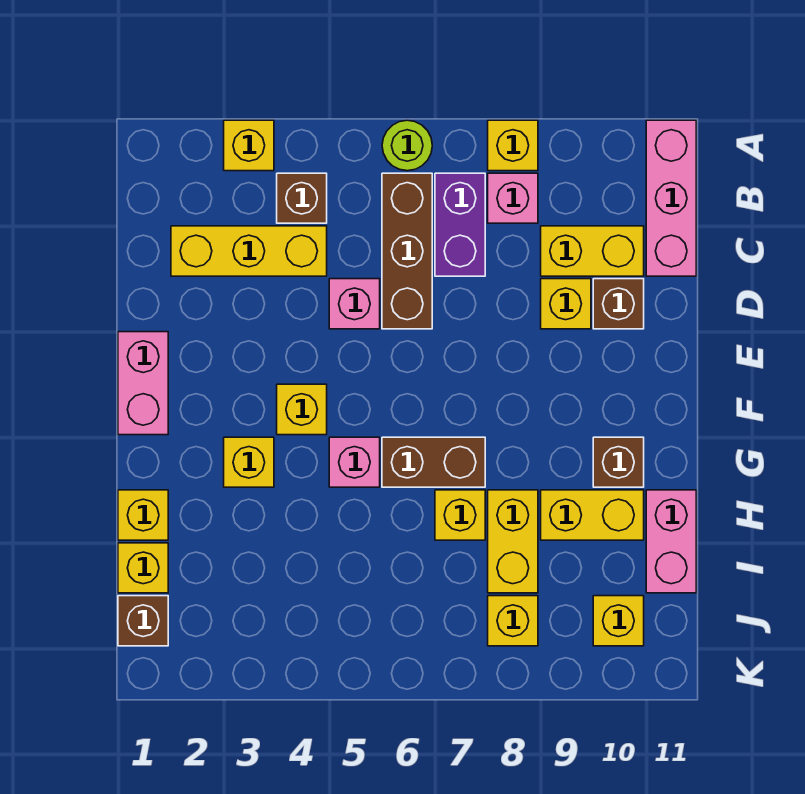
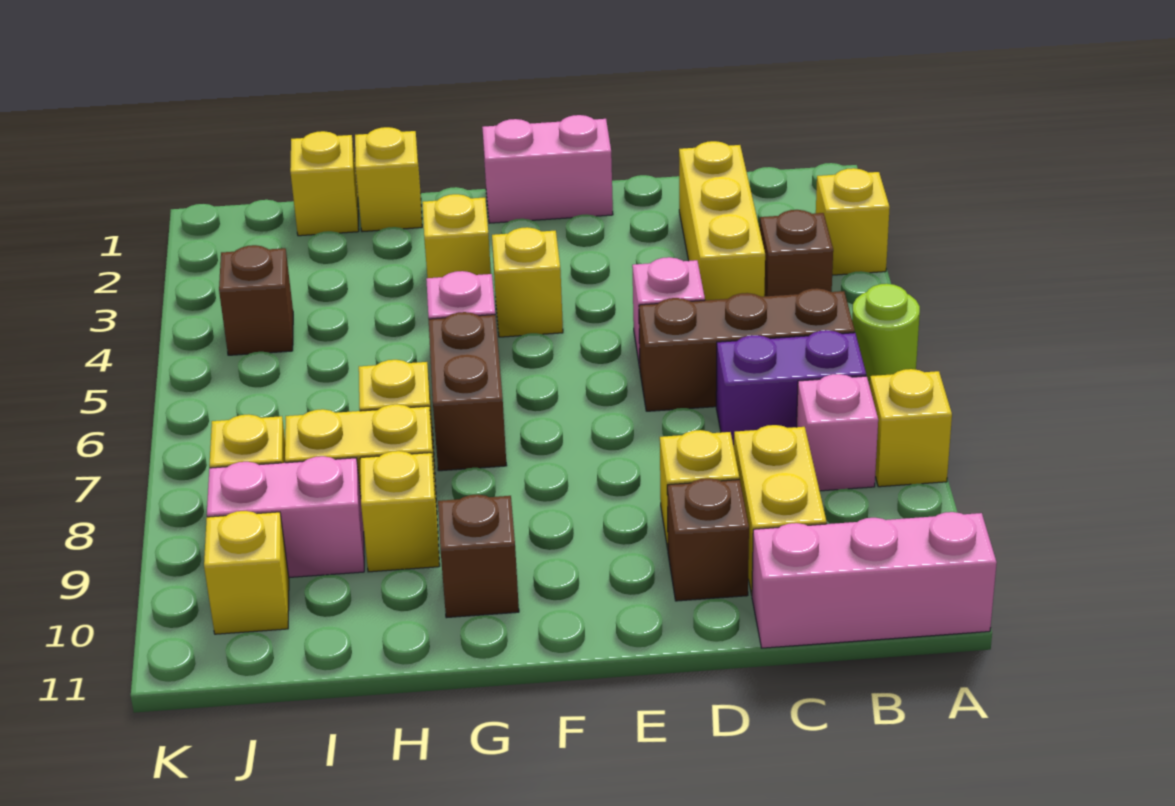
yellow 1x2 brick [541,490,644,540] -> yellow 1x1 brick [360,451,440,572]
pink 1x2 brick [646,490,696,593] -> pink 1x2 brick moved to [207,456,364,577]
brown 1x1 brick [118,596,168,646] -> brown 1x1 brick moved to [219,245,293,355]

